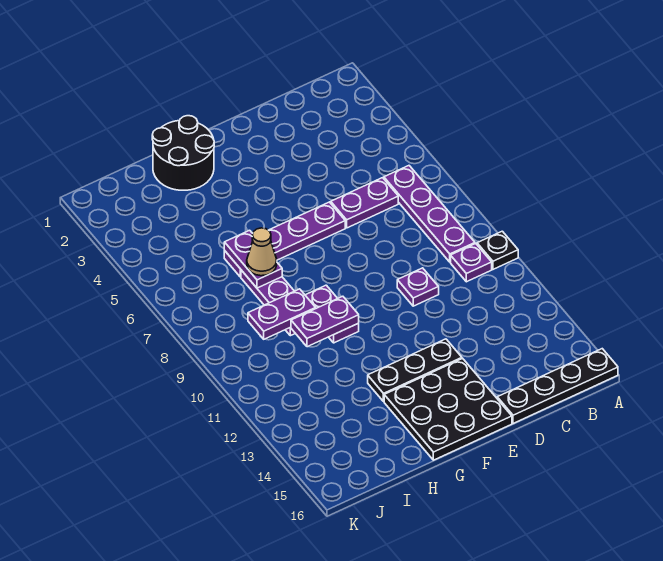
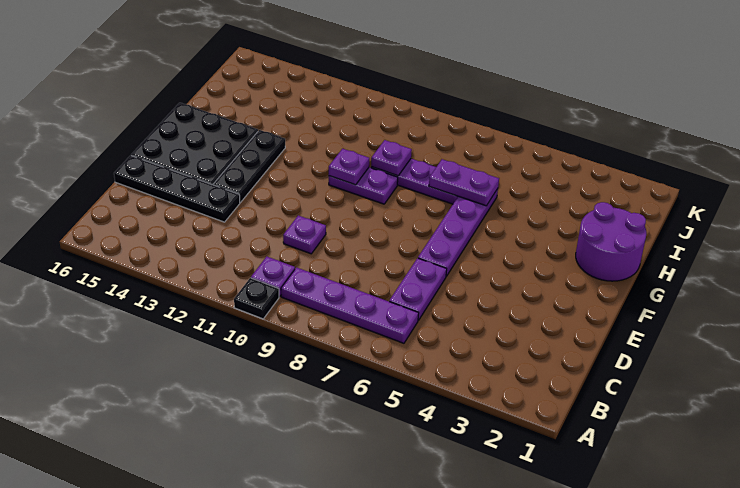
black 1x4 plate [497,349,618,424] -> black 1x4 plate turned to [114,155,240,222]
black 2x2 round brick [152,116,214,190] -> purple 2x2 round brick [576,202,646,281]
purple 1x2 plate [291,296,359,347] -> purple 1x1 plate [329,149,369,185]
tan 1x1 cone [247,228,277,276] -> none
purple 1x2 plate [248,289,316,339] -> purple 1x1 plate [371,140,412,176]

